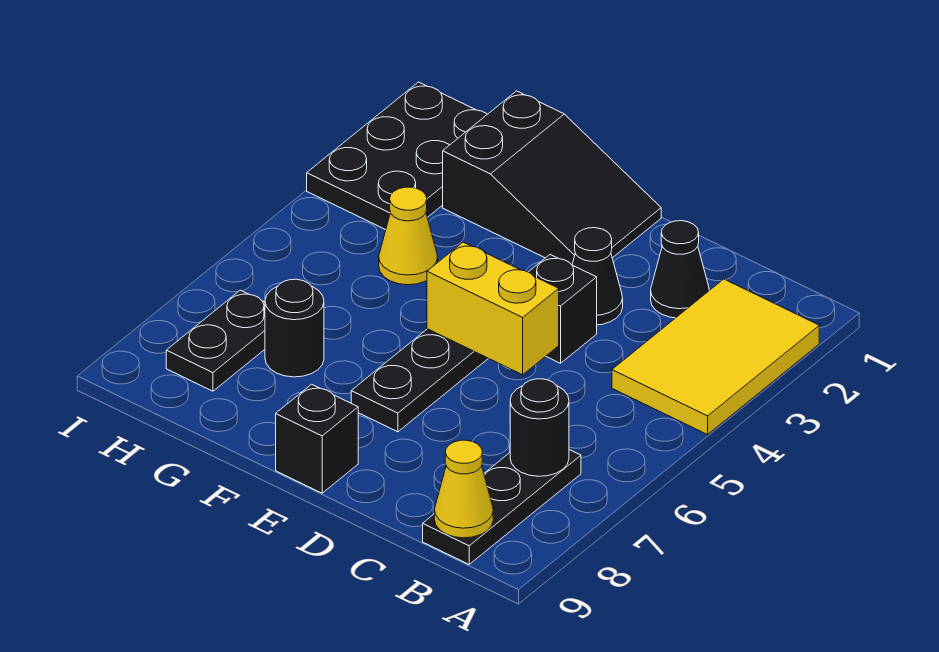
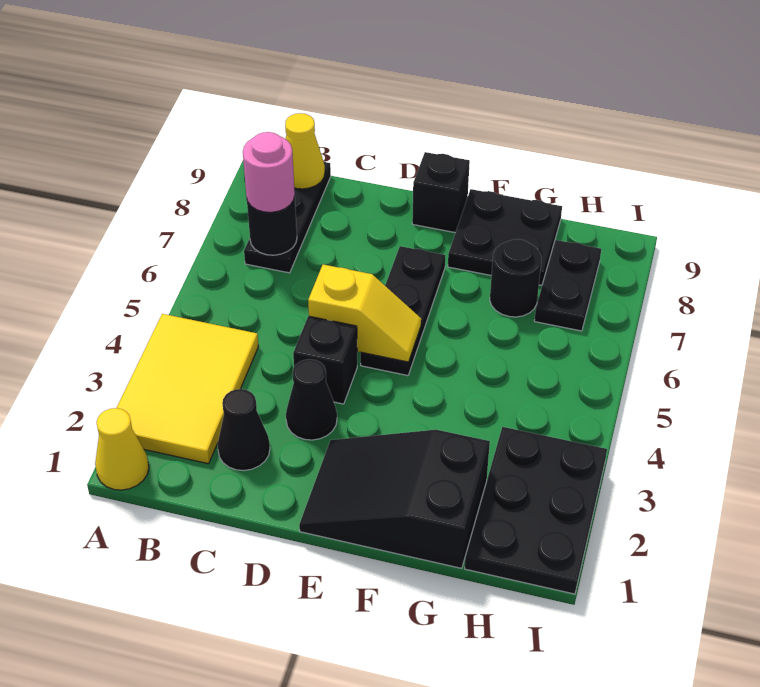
none -> pink 1x1 round brick [243,132,295,212]
yellow 1x2 brick [427,242,559,375] -> yellow 1x2 slope [308,265,421,362]
none -> black 2x2 plate [448,189,562,285]
yellow 1x1 cone [379,187,438,285] -> yellow 1x1 cone moved to [95,408,149,490]

